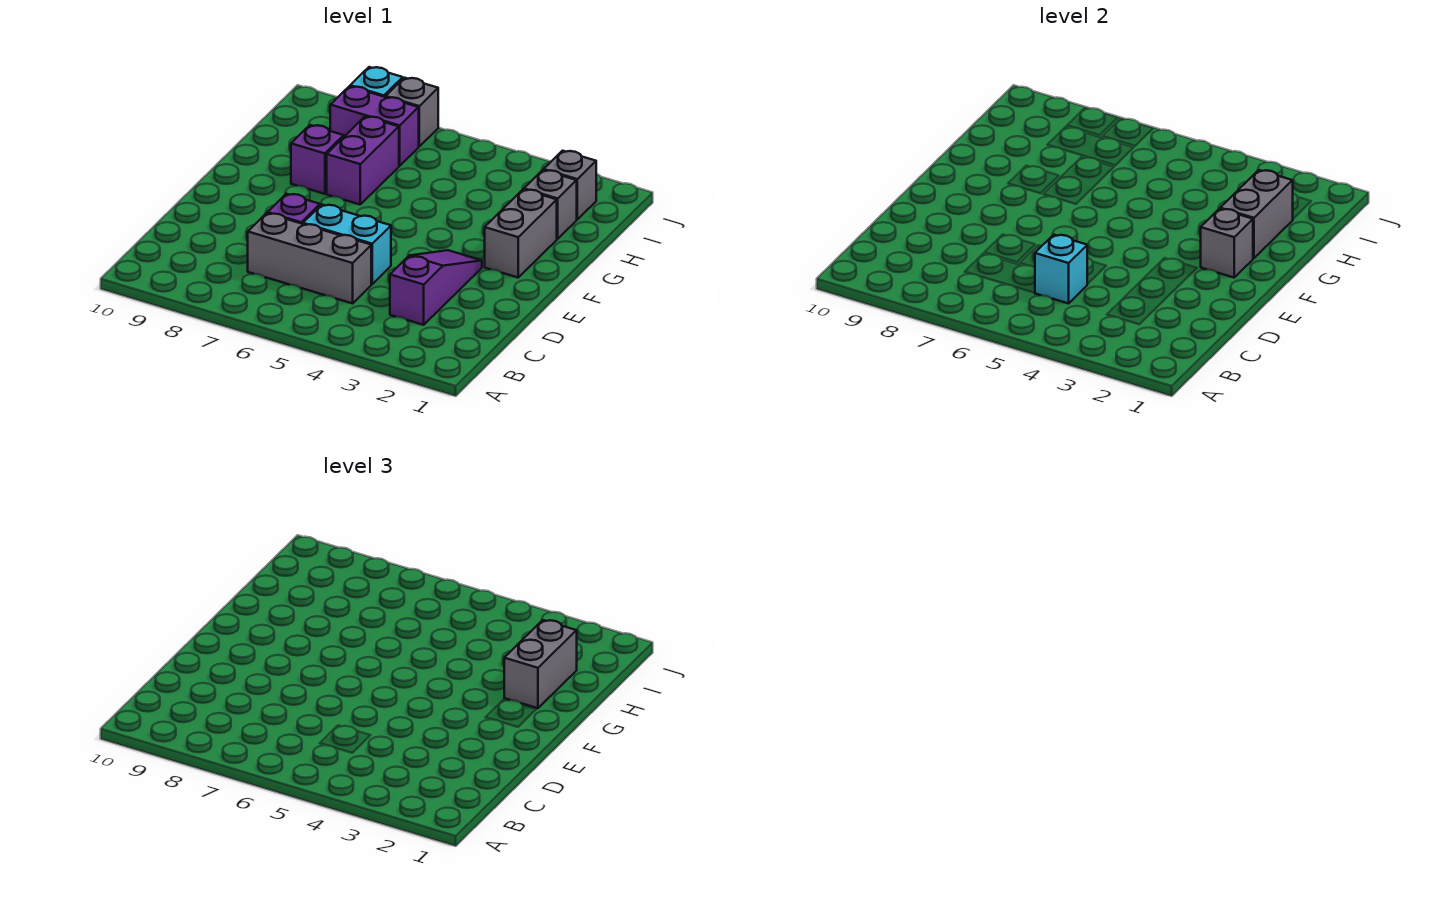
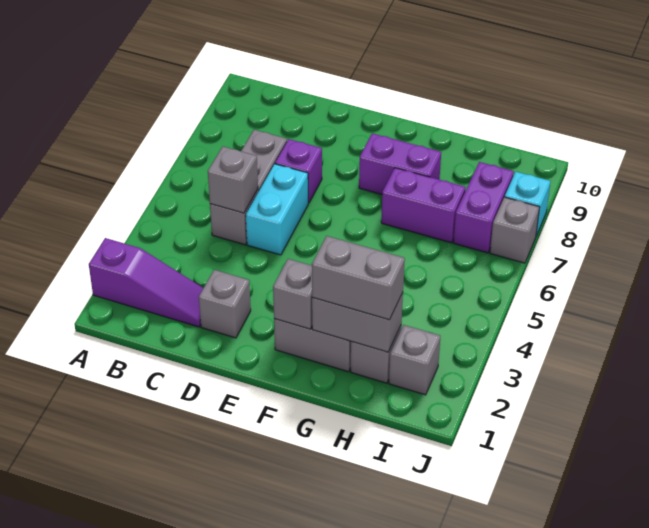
purple 1x3 slope [390,250,482,325] -> purple 1x3 slope moved to [89,238,203,327]
cyan 1x1 brick [1035,235,1088,303] -> grey 1x1 brick [208,147,258,213]
none -> grey 1x1 brick [199,270,251,338]
purple 1x1 brick [291,125,344,194] -> purple 1x2 brick [359,133,441,194]

